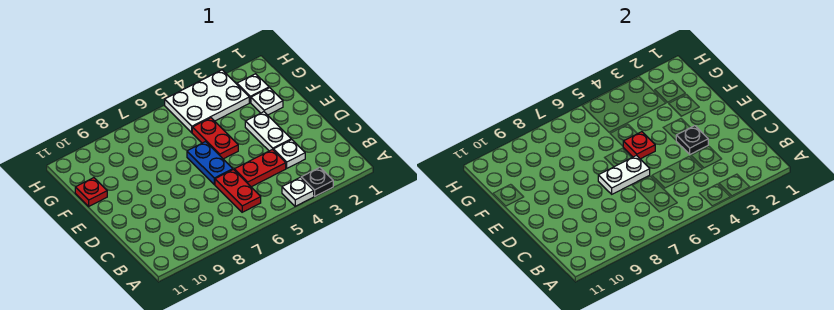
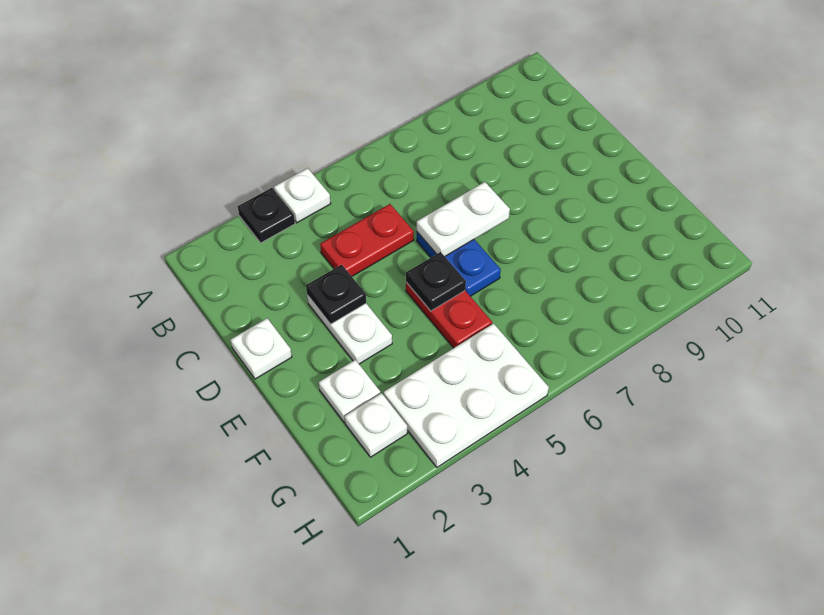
red 1x2 plate [215,170,261,212] -> none
white 1x1 plate [273,140,305,168] -> white 1x1 plate moved to [231,318,292,379]
red 1x1 plate [623,132,655,159] -> black 1x1 plate [406,252,466,311]
red 1x1 plate [75,178,107,206] -> none

